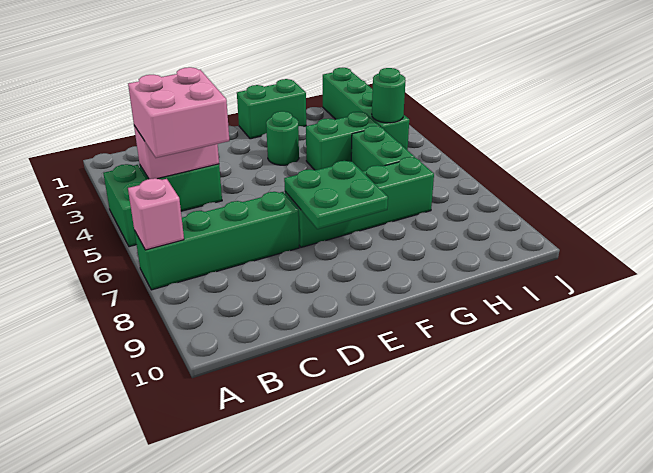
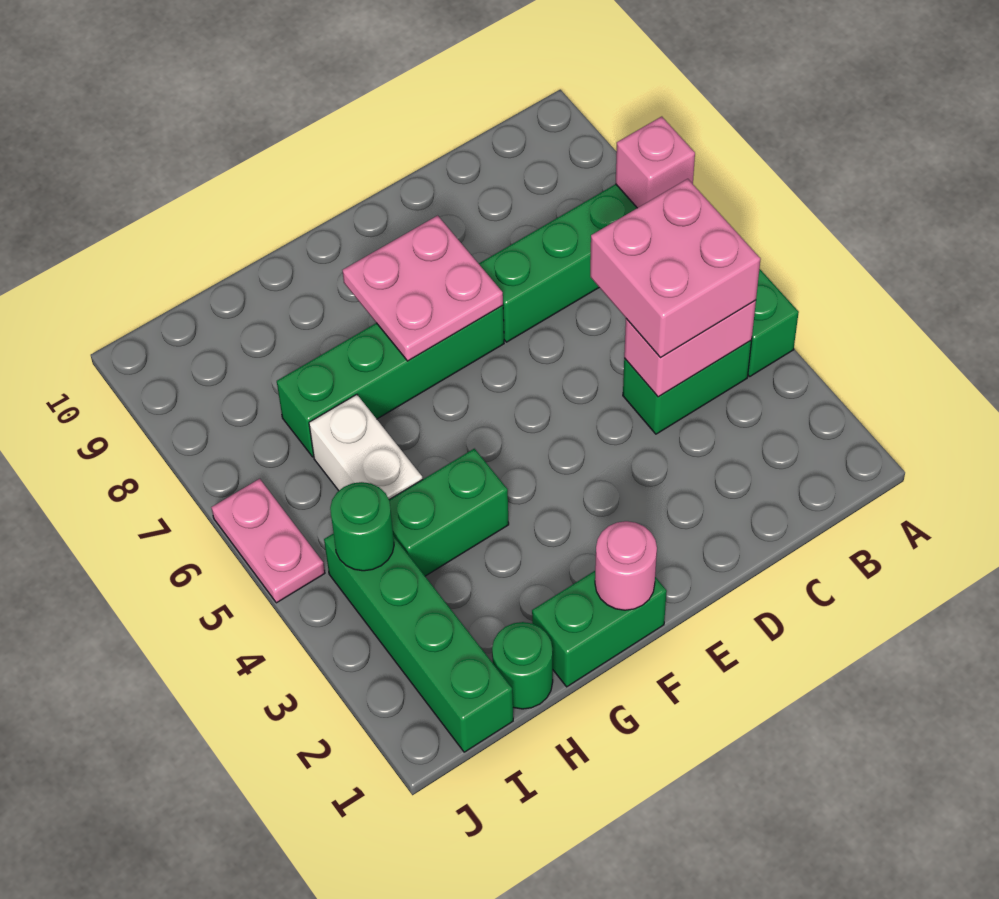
green 2x2 plate [284,161,388,229] -> pink 2x2 plate [342,216,503,361]
none -> pink 1x1 round brick [595,521,657,610]
green 1x1 round brick [266,111,299,165] -> green 1x1 round brick moved to [492,622,553,709]
green 1x2 brick [351,126,415,171] -> white 1x2 brick [309,395,423,500]
none -> pink 1x2 plate [211,479,325,603]

